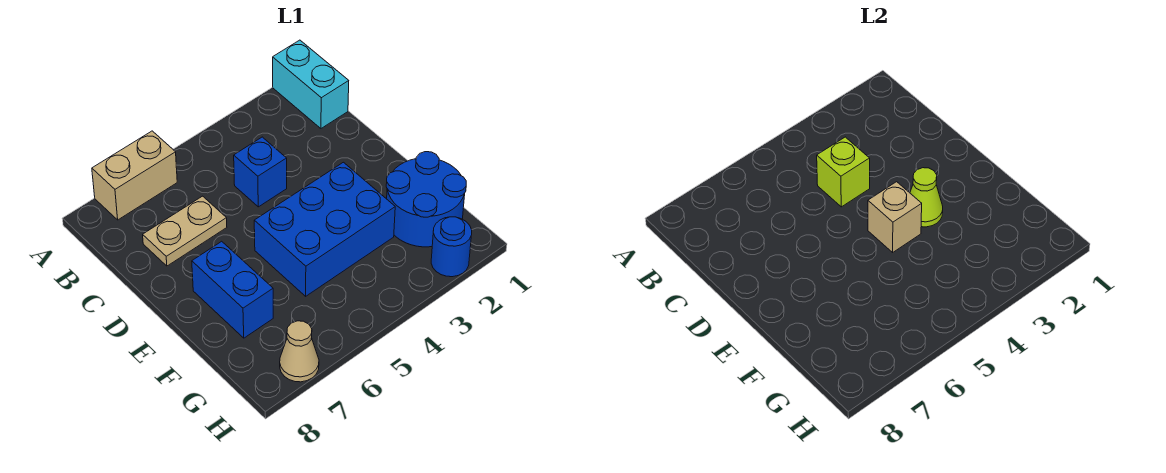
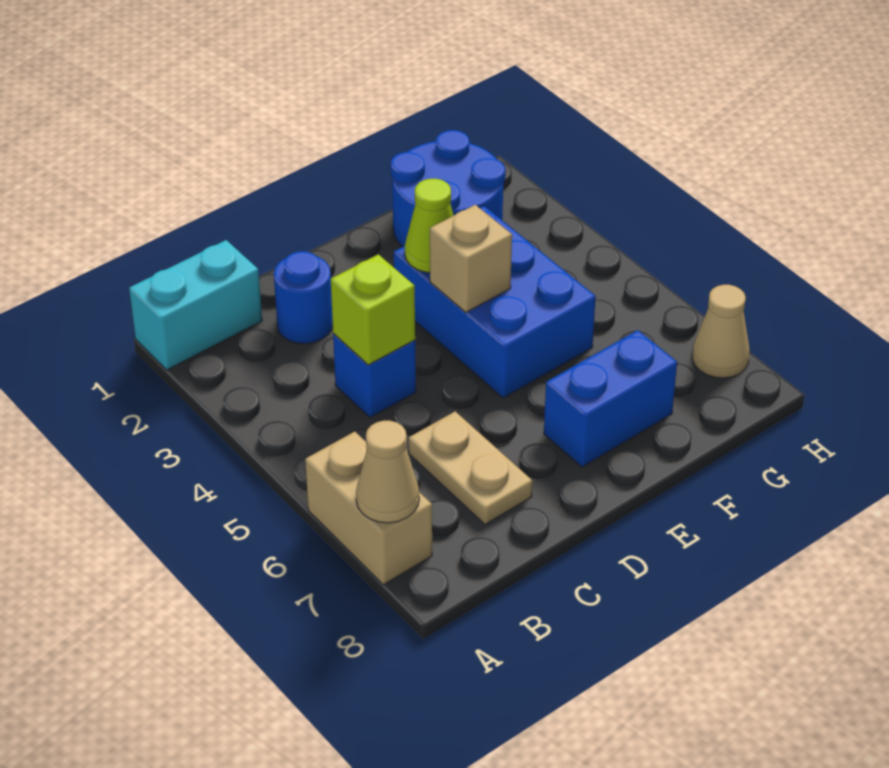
none -> tan 1x1 cone [356,421,419,523]
blue 1x1 round brick [431,217,472,277] -> blue 1x1 round brick moved to [274,251,333,344]

